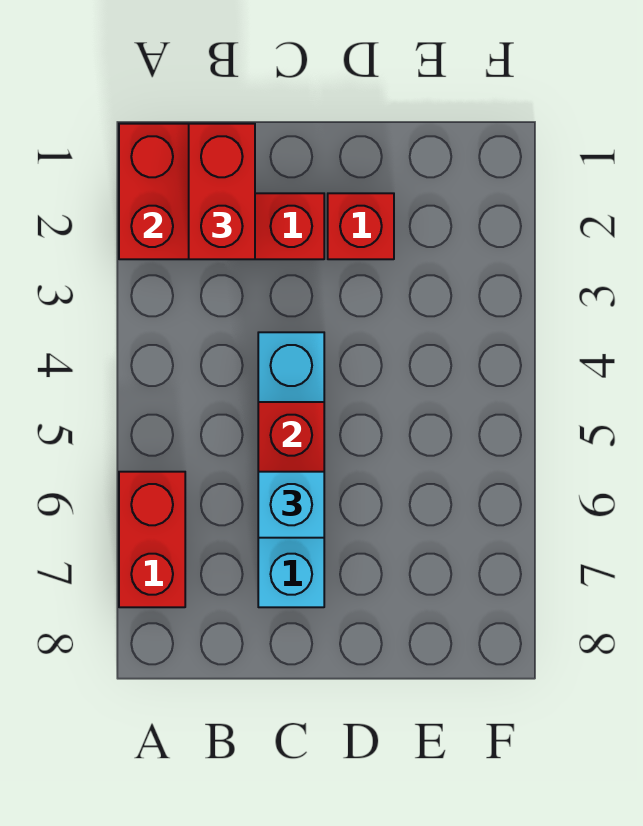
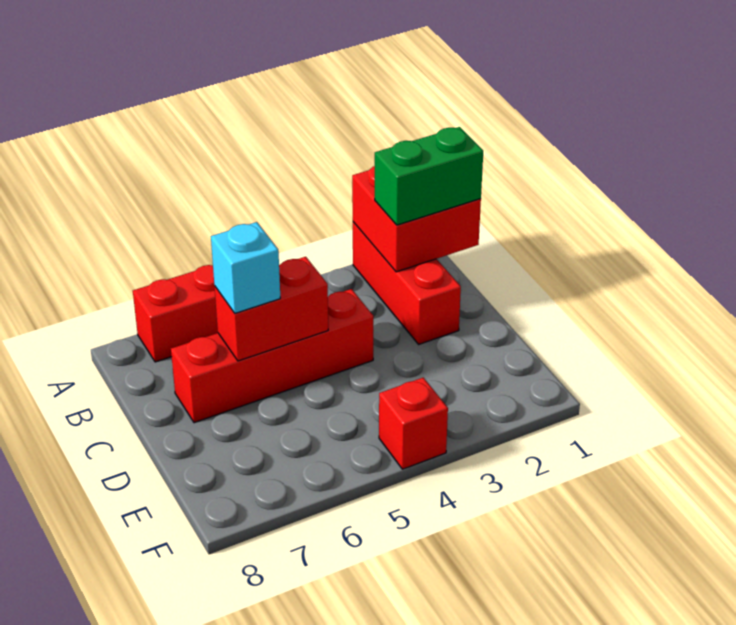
red 1x2 brick [189,124,255,259] -> green 1x2 brick [375,127,483,225]
cyan 1x4 brick [258,332,324,607] -> red 1x4 brick [171,289,373,423]
red 1x1 brick [328,193,394,259] -> red 1x1 brick moved to [379,378,448,469]

